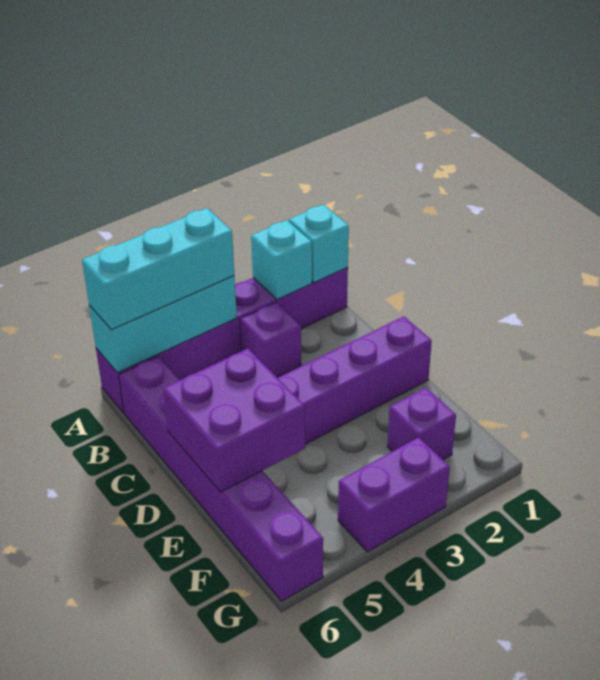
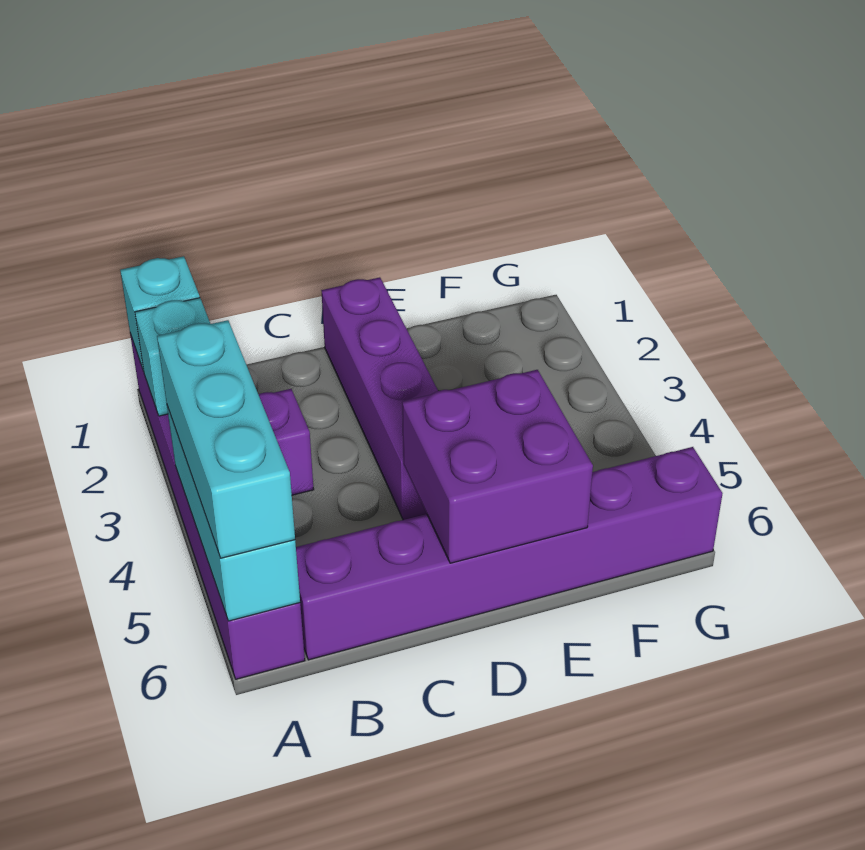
purple 1x1 brick [387,388,456,460] -> none
purple 1x2 brick [338,437,450,552] -> none

